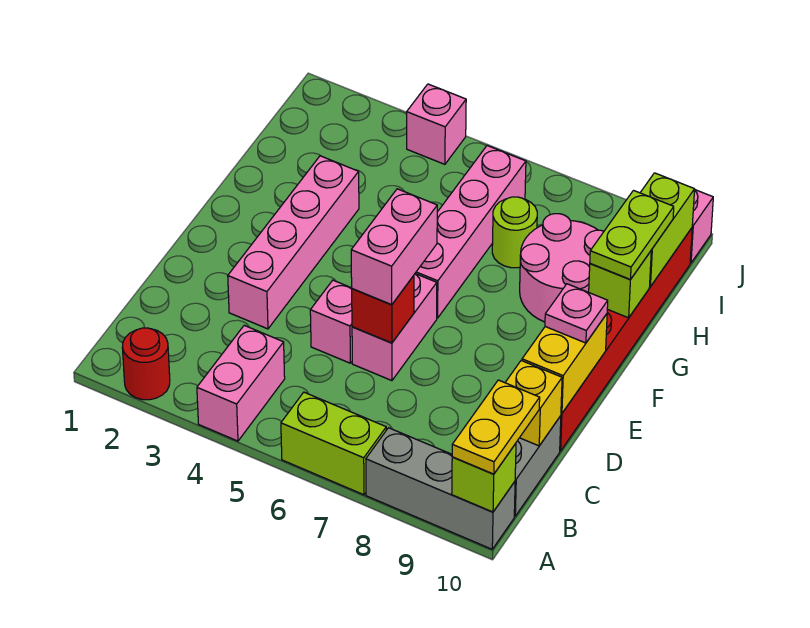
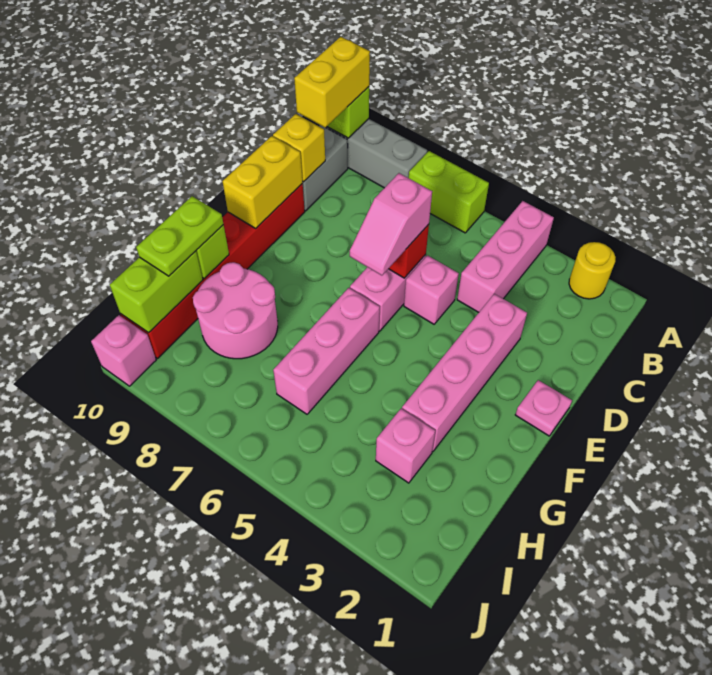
red 1x1 round brick [122,328,170,400] -> yellow 1x1 round brick [569,242,616,299]
pink 1x2 brick [197,325,285,441] -> pink 1x3 brick [457,201,554,312]
yellow 1x2 plate [452,380,540,474] -> yellow 1x2 brick [294,37,370,128]
pink 1x2 brick [351,189,437,305] -> pink 1x2 slope [350,173,432,275]
pink 1x1 plate [545,284,608,343] -> pink 1x1 plate moved to [515,380,572,436]
pink 1x4 brick [415,146,526,318] -> pink 1x3 brick [273,288,380,414]
lime 1x1 round brick [492,197,537,268] -> none
pink 1x1 brick [407,84,466,164] -> pink 1x1 brick moved to [376,409,435,483]

